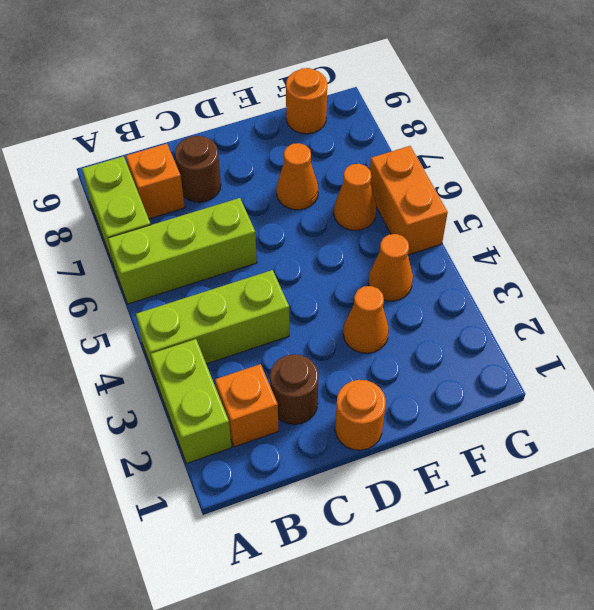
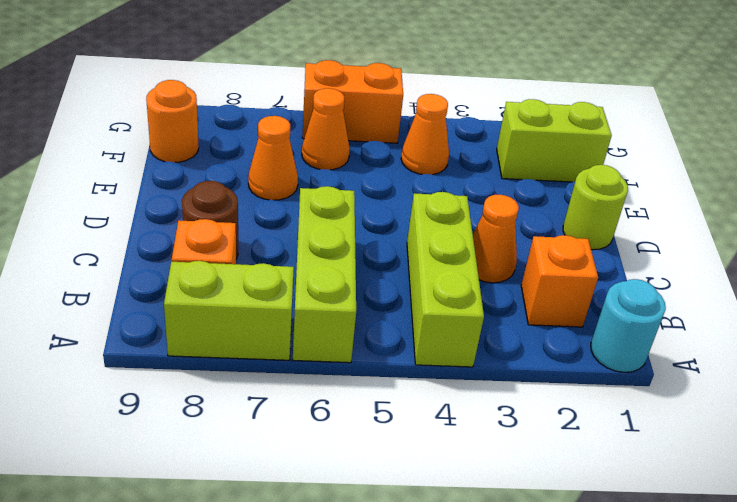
none -> cyan 1x1 round brick [591,279,666,372]
lime 1x2 brick [151,339,232,463] -> lime 1x2 brick moved to [497,99,612,182]
brown 1x1 round brick [270,354,319,424] -> none
orange 1x1 round brick [335,380,386,450] -> lime 1x1 round brick [563,165,628,250]
orange 1x1 cone [343,286,389,353] -> orange 1x1 cone moved to [473,195,519,283]

